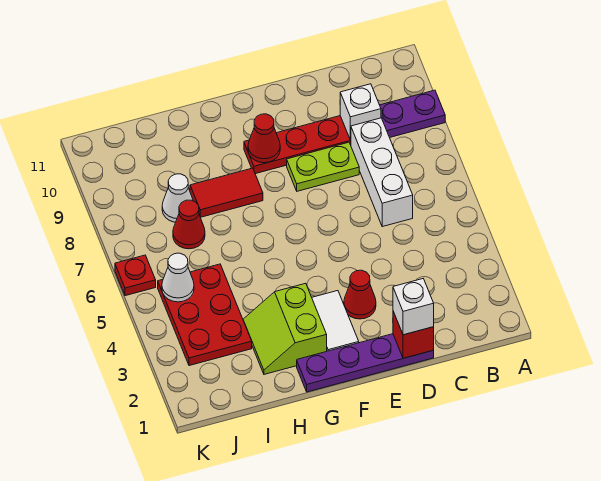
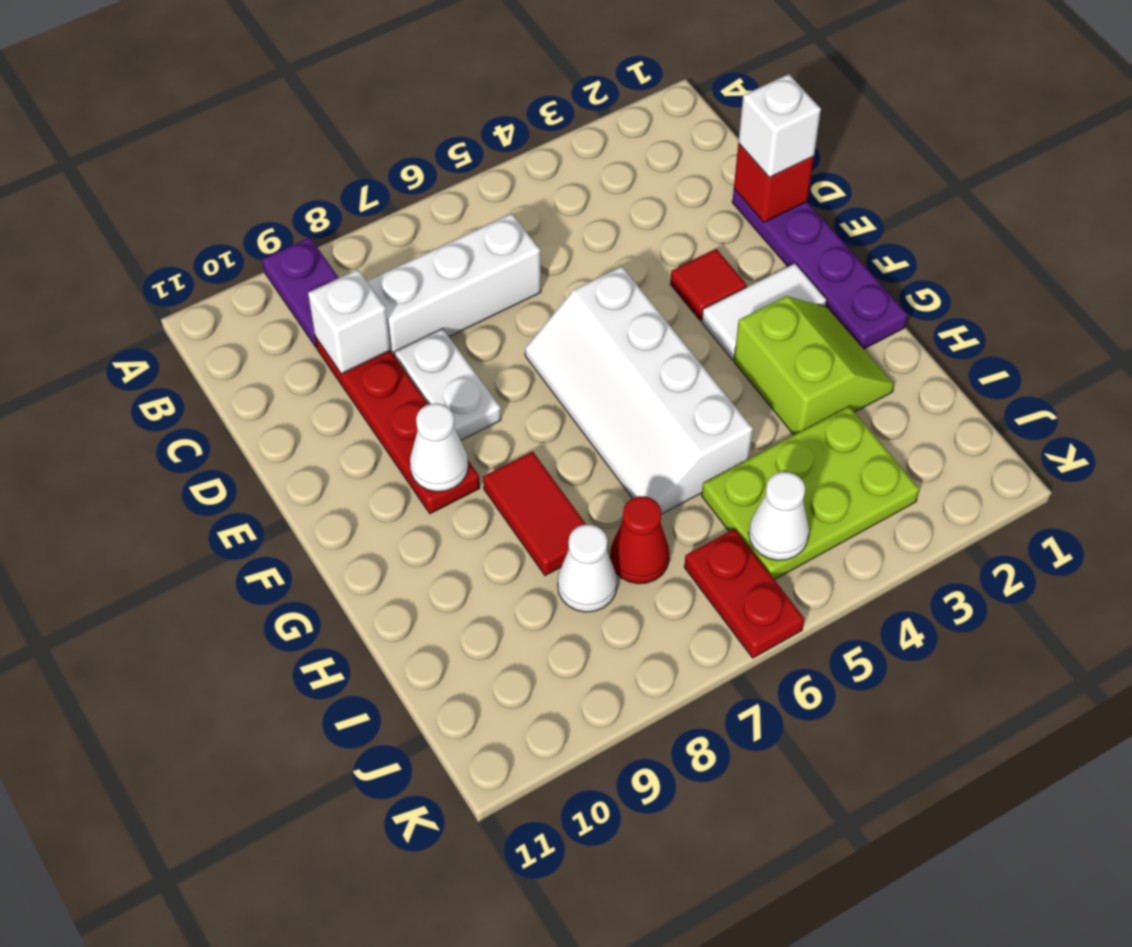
lime 1x2 plate [287,142,359,191] -> white 1x2 plate [394,328,501,441]
red 1x1 cone [344,270,376,319] -> red 1x1 tile [670,249,747,321]
none -> white 2x4 slope [525,266,753,514]
red 1x1 cone [248,114,280,163] -> white 1x1 cone [410,403,468,492]
lime 2x2 slope [243,283,327,374] -> lime 2x2 slope turned to [734,296,894,435]
red 2x3 plate [158,264,252,366] -> lime 2x3 plate [702,406,919,580]
red 1x1 plate [115,255,156,296] -> red 1x2 plate [684,529,804,658]

